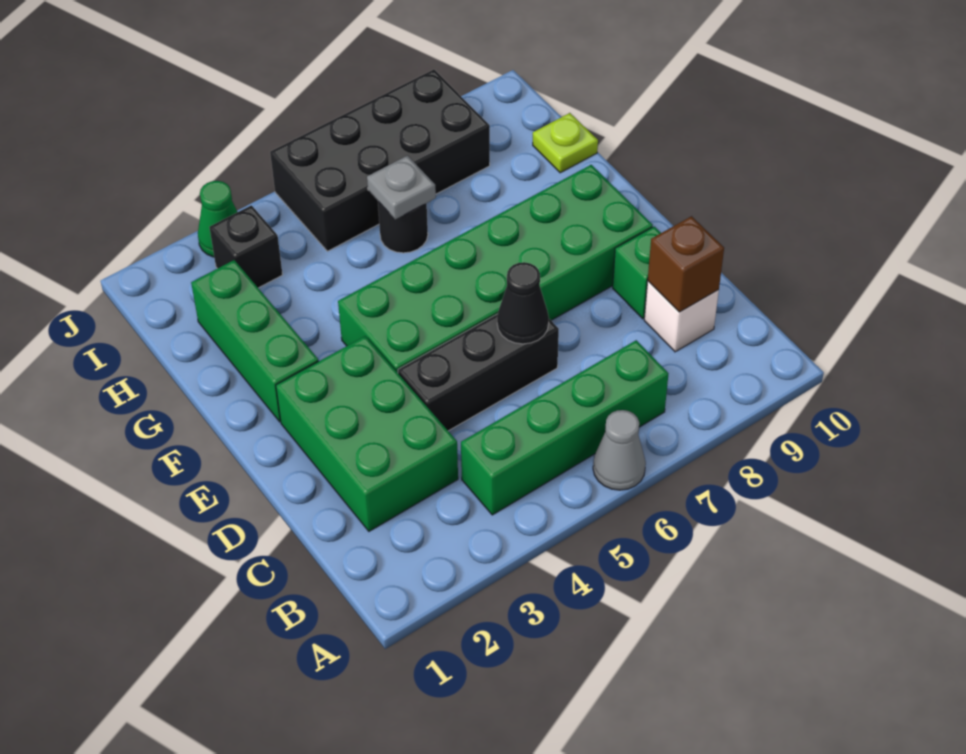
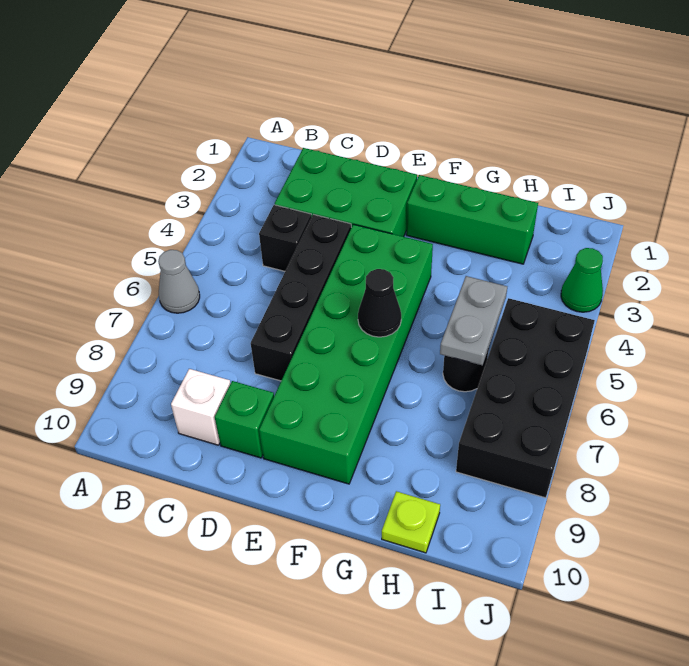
green 1x4 brick [461,340,668,515] -> none
brown 1x1 brick [648,216,724,312] -> none
black 1x3 brick [398,314,559,431] -> black 1x4 brick [251,214,351,381]
black 1x1 cone [497,262,549,344] -> black 1x1 cone moved to [358,269,401,337]
grey 1x1 plate [367,156,436,219] -> grey 1x2 plate [440,276,507,366]
black 1x1 brick [209,205,283,288] -> black 1x1 brick moved to [259,205,311,271]

